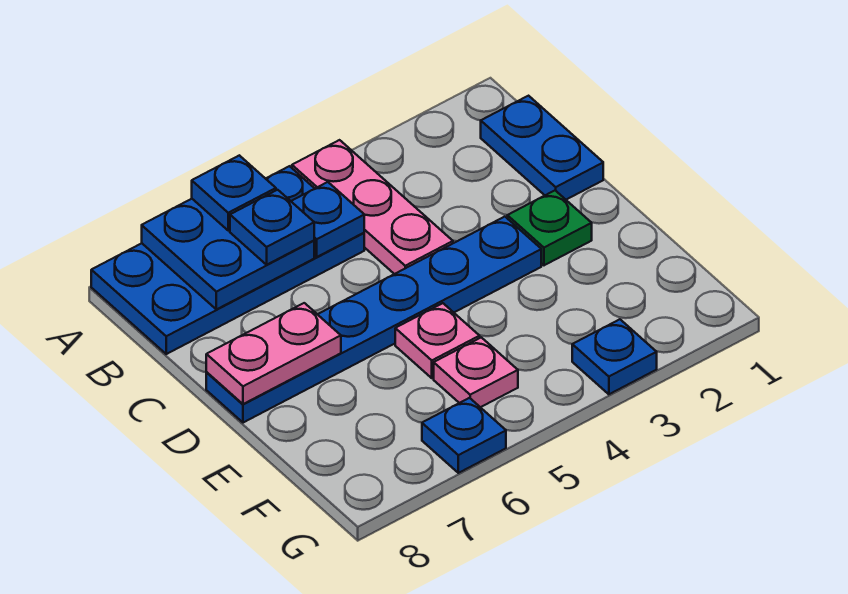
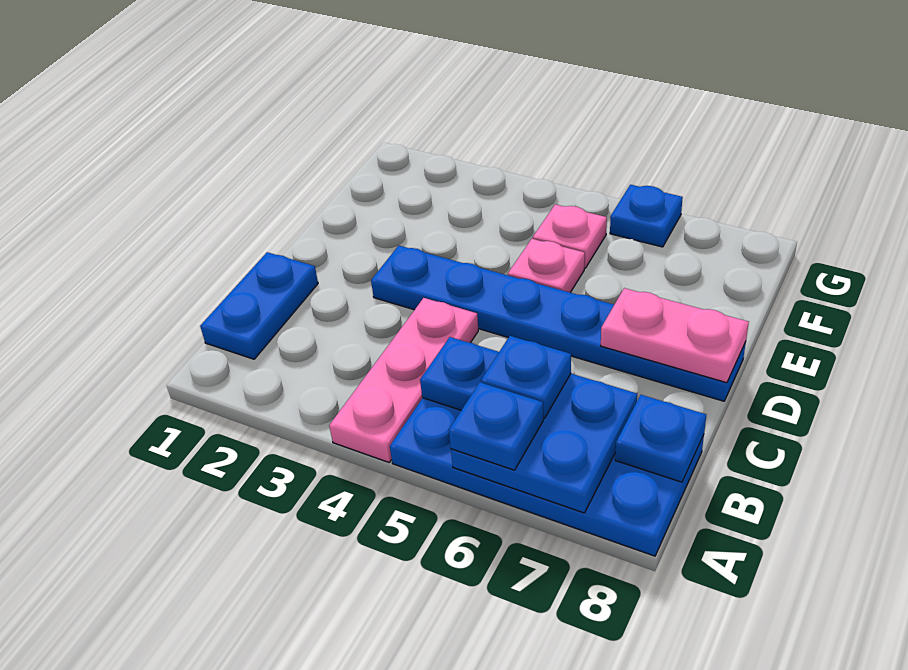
green 1x1 plate [507,190,592,265] -> none
blue 1x1 plate [572,319,657,394] -> blue 1x1 plate moved to [615,395,706,482]

